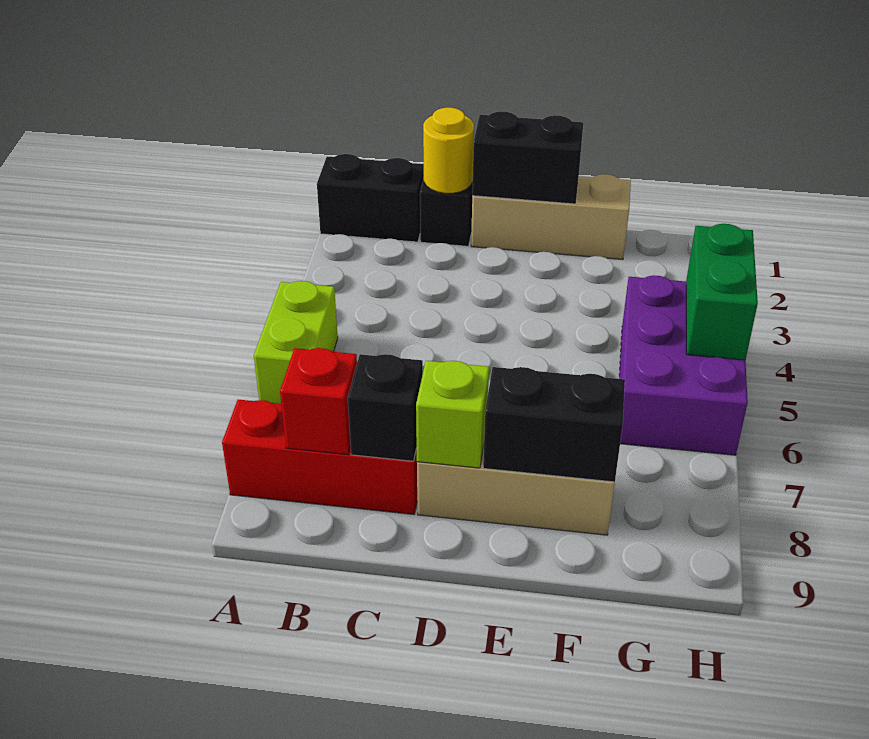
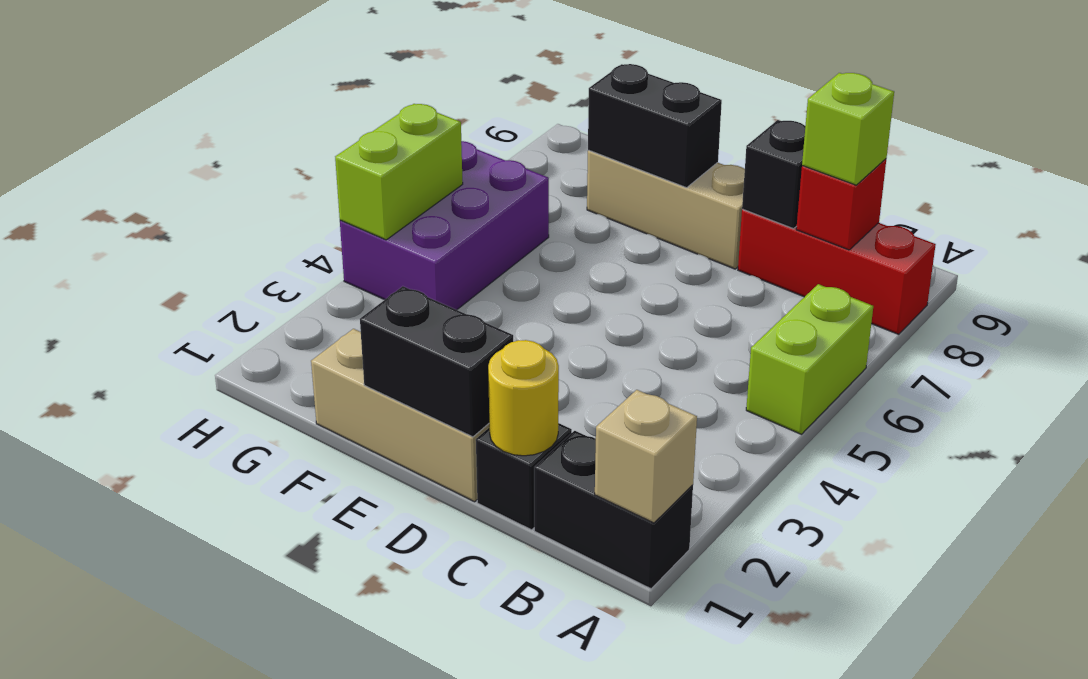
none -> tan 1x1 brick [595,390,697,523]
lime 1x1 brick [416,361,489,468] -> lime 1x1 brick moved to [802,73,894,185]
green 1x2 brick [686,224,758,360] -> lime 1x2 brick [335,104,463,240]

